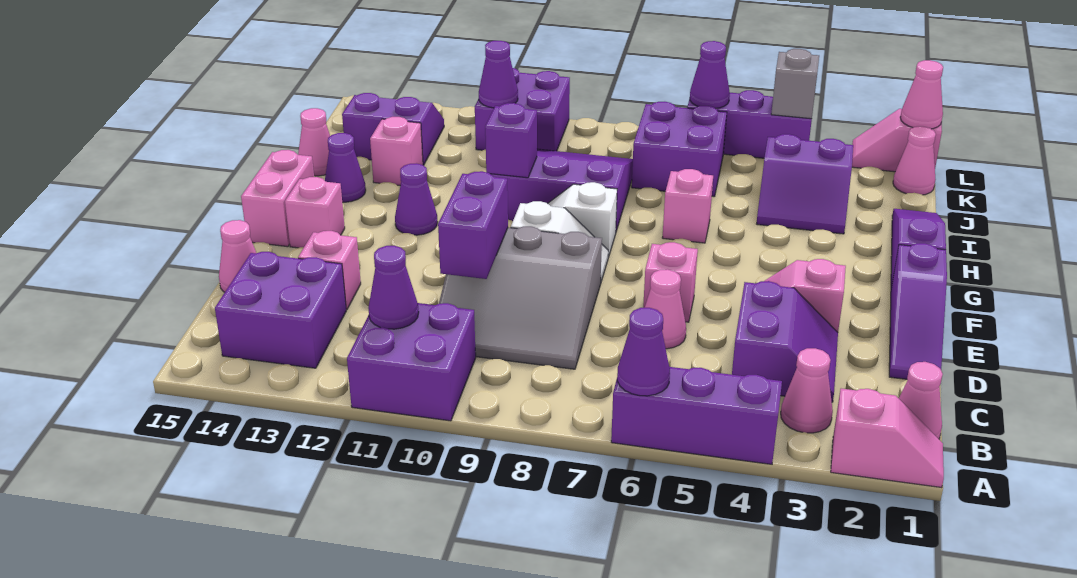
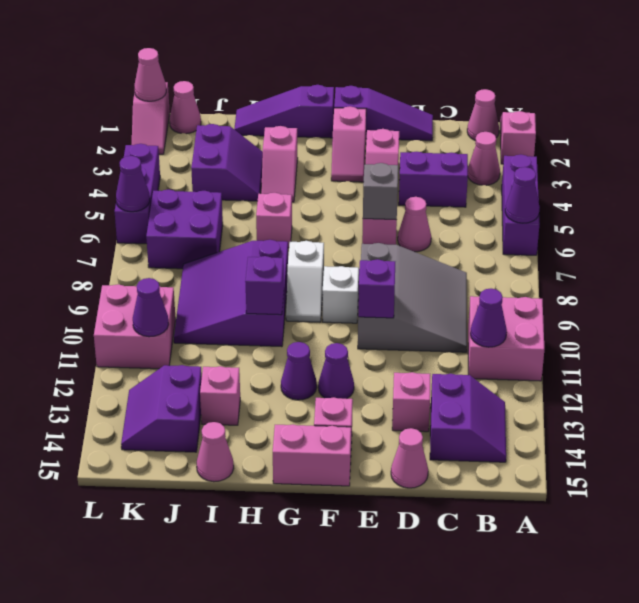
purple 2x2 brick [347,303,476,421] -> pink 2x2 brick [468,296,544,381]
purple 2x2 brick [215,252,346,368] -> purple 2x2 slope [430,374,506,462]
purple 1x2 brick [438,171,508,279] -> purple 1x1 brick [358,259,395,318]
none -> pink 1x2 slope [331,106,366,182]
none -> pink 1x2 slope [261,126,298,202]
purple 1x1 cone [325,133,366,202] -> purple 1x1 cone moved to [318,343,354,399]
purple 2x2 brick [475,68,570,151] -> pink 2x2 brick [94,284,176,369]
grey 1x1 brick [771,49,819,119] -> grey 1x1 brick moved to [363,163,398,220]

